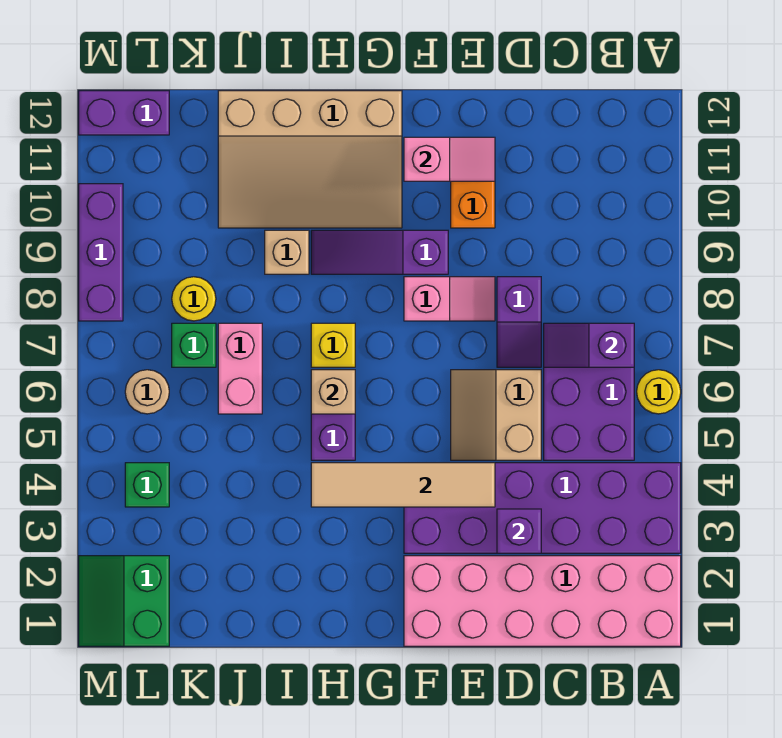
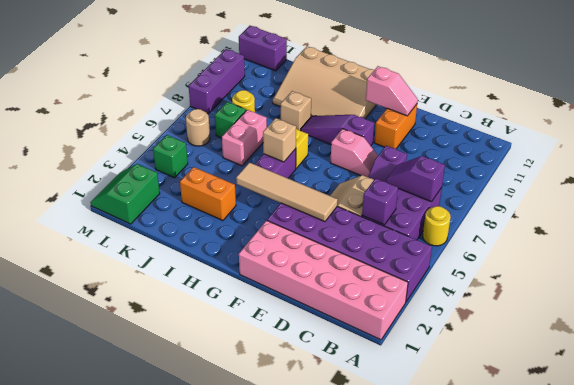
purple 1x1 brick [497,509,541,553] -> purple 1x1 brick moved to [362,178,398,225]
none -> orange 1x2 brick [180,167,236,221]

